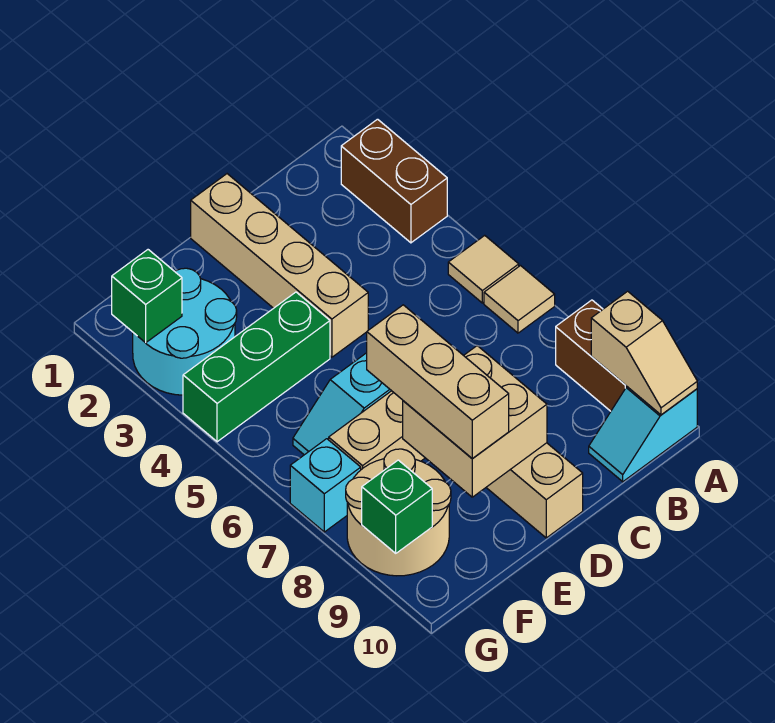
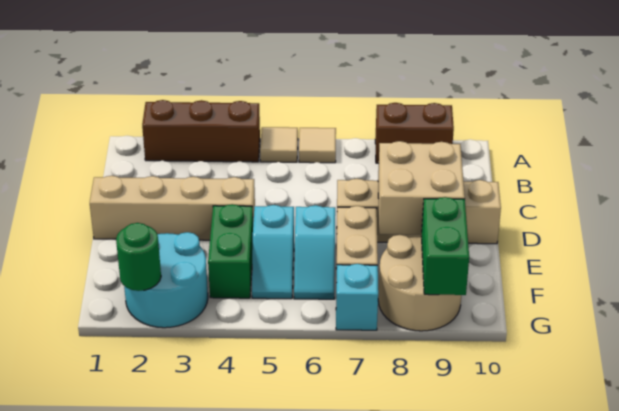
brown 1x2 brick [341,119,447,243] -> brown 1x3 brick [142,100,260,162]
tan 1x2 slope [591,291,697,415] -> none
cyan 1x2 slope [589,387,697,482] -> cyan 1x2 slope moved to [252,205,294,299]
green 1x3 brick [183,292,330,442] -> green 1x2 brick [208,204,253,298]
tan 1x3 brick [367,305,509,459] -> none
green 1x1 brick [112,250,182,343] -> green 1x1 round brick [116,223,161,291]
green 1x1 brick [362,460,432,553] -> green 1x2 brick [421,197,469,295]

